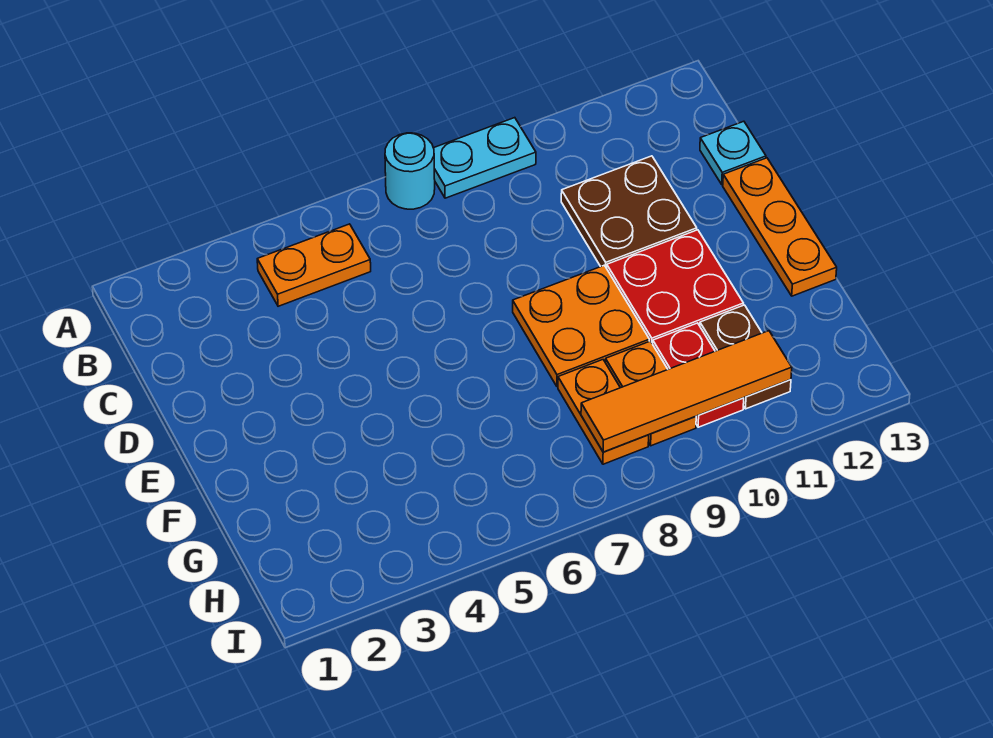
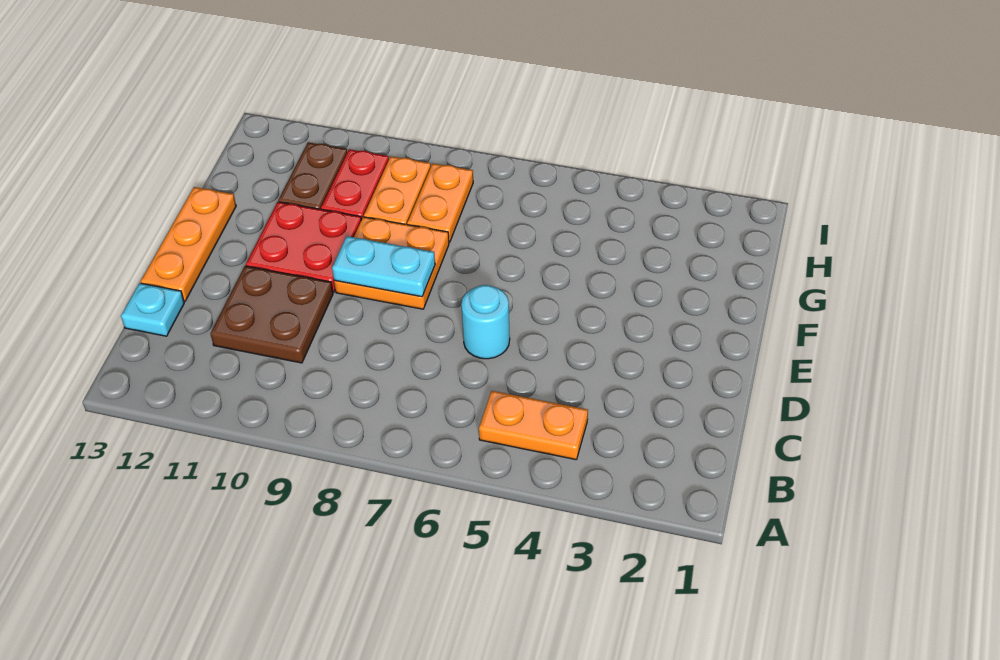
cyan 1x1 round brick [385,133,435,209] -> cyan 1x1 round brick moved to [461,285,510,359]
cyan 1x2 plate [434,118,536,198] -> cyan 1x2 plate moved to [332,236,435,297]
orange 1x4 tile [581,331,792,452] -> none

